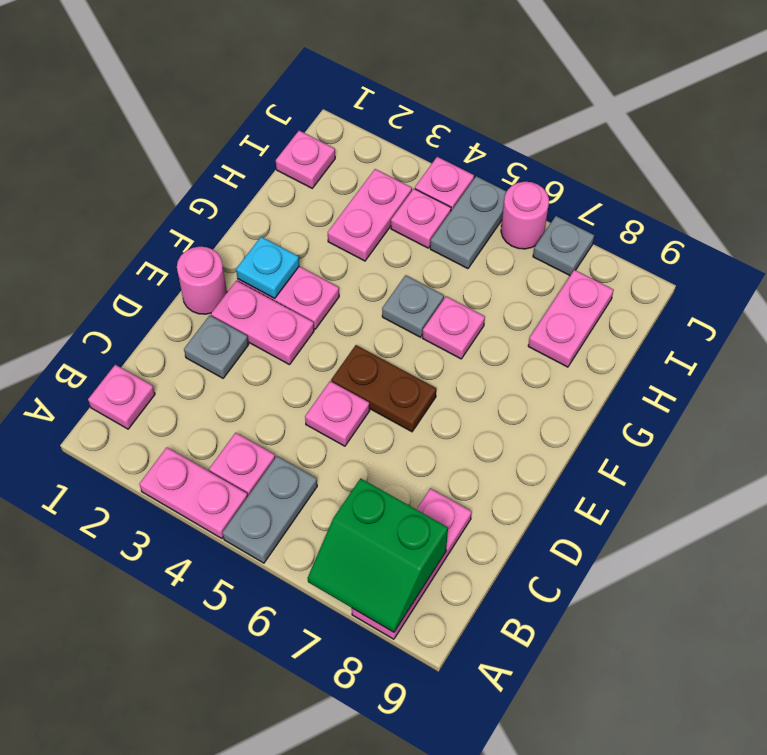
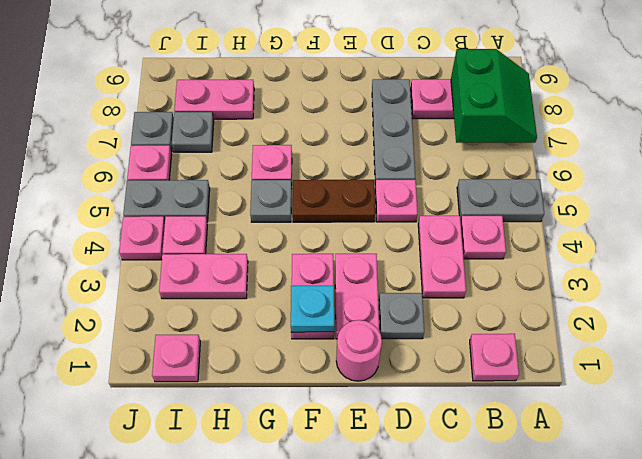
pink 1x2 plate [139,447,248,539] -> pink 1x2 plate moved to [418,216,466,298]
none -> grey 1x3 plate [372,79,415,185]
brown 1x2 plate [331,345,436,432] -> brown 1x2 plate turned to [293,180,375,222]
none -> grey 1x1 plate [172,112,214,152]
pink 1x1 round brick [501,182,549,249] -> pink 1x1 plate [127,145,172,180]

